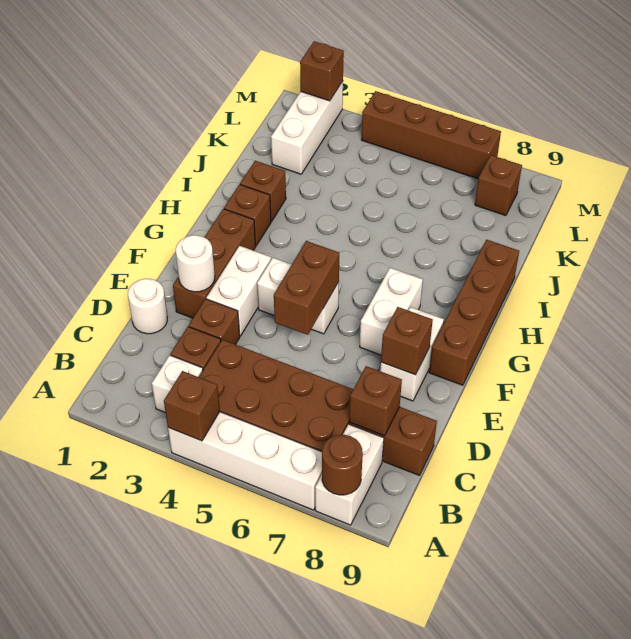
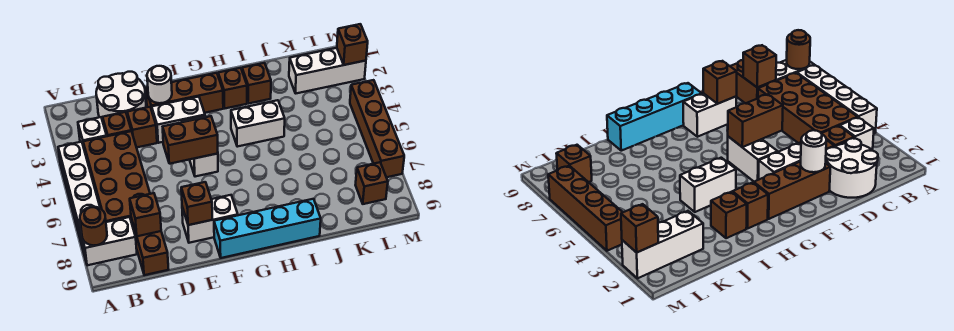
brown 1x1 brick [164,371,220,441] -> none
white 1x1 round brick [128,279,167,334] -> white 2x2 round brick [96,72,146,121]
white 1x2 brick [360,268,423,355] -> white 1x2 brick moved to [231,100,285,147]
brown 1x4 brick [429,240,519,385] -> cyan 1x4 brick [214,199,321,258]

